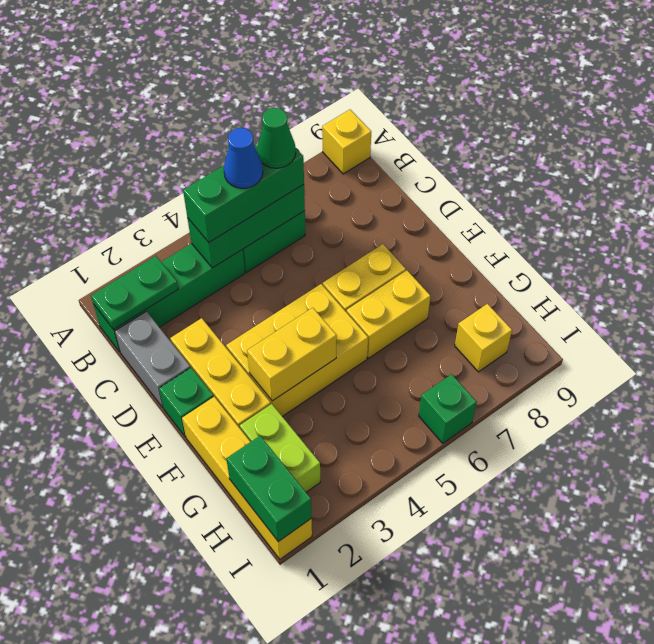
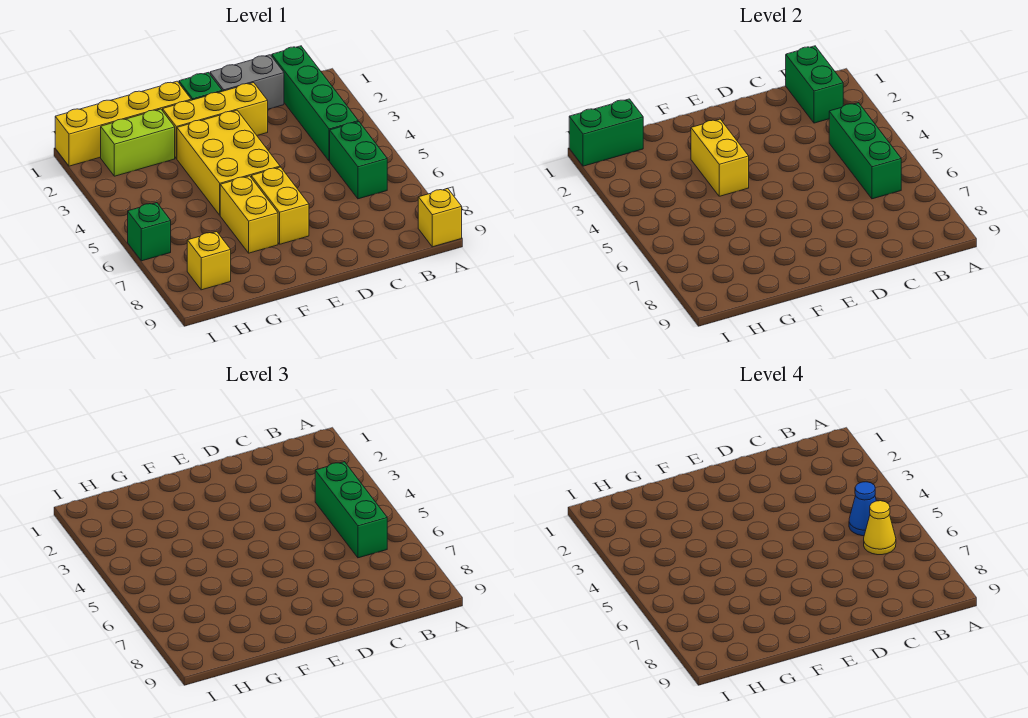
green 1x2 plate [91,256,178,330] -> green 1x2 brick [786,46,843,123]
green 1x1 cone [257,108,296,168] -> yellow 1x1 cone [864,501,896,555]

